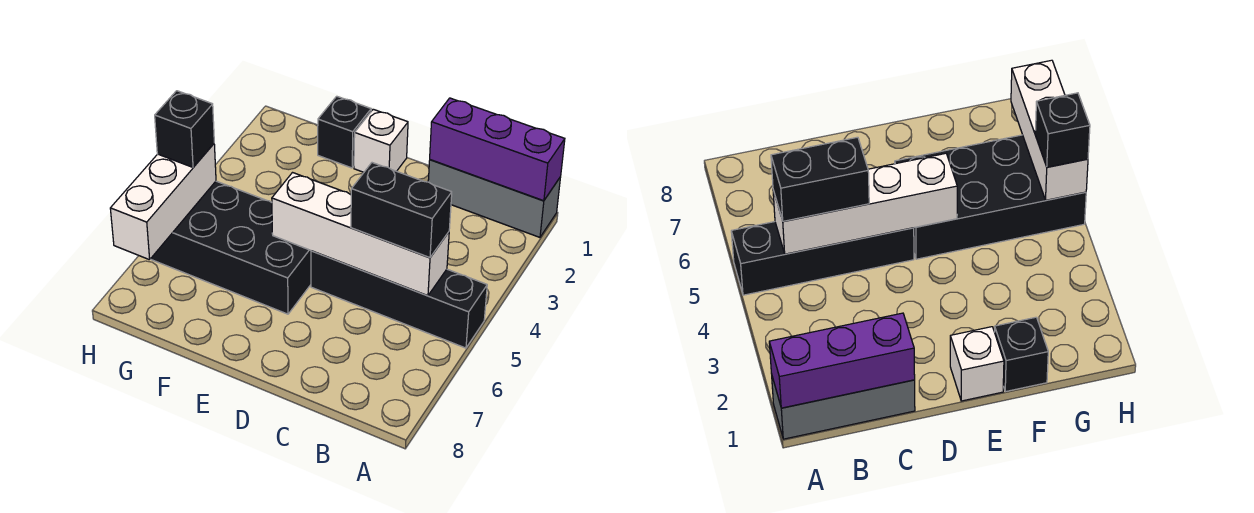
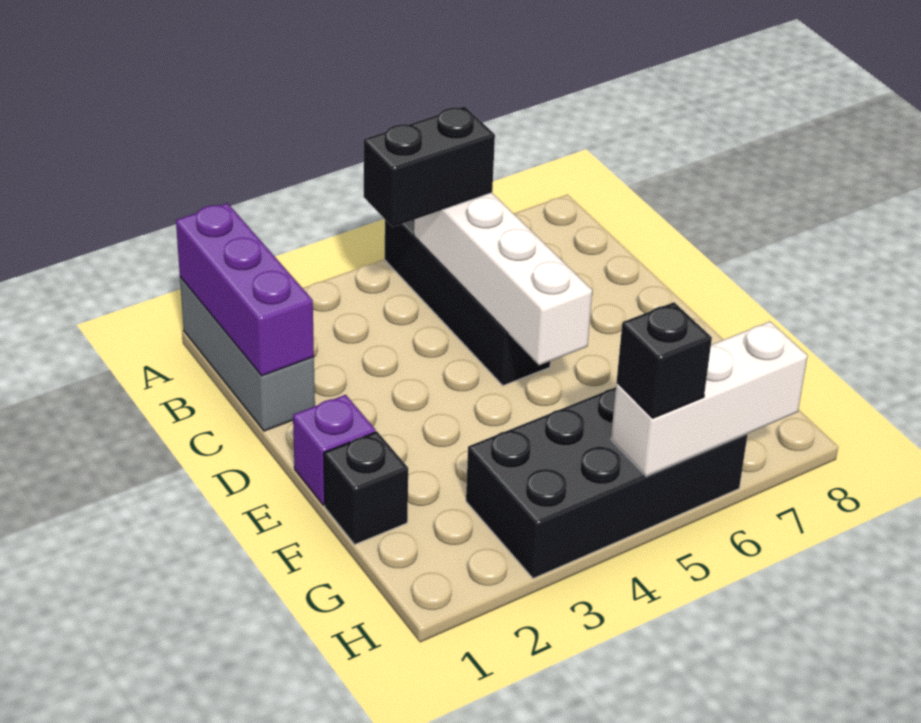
black 1x2 brick [351,163,452,258] -> black 1x2 brick turned to [364,106,495,227]
white 1x1 brick [354,109,408,172] -> purple 1x1 brick [293,395,376,505]
black 2x4 brick [151,181,311,314] -> black 2x4 brick turned to [466,387,748,578]

